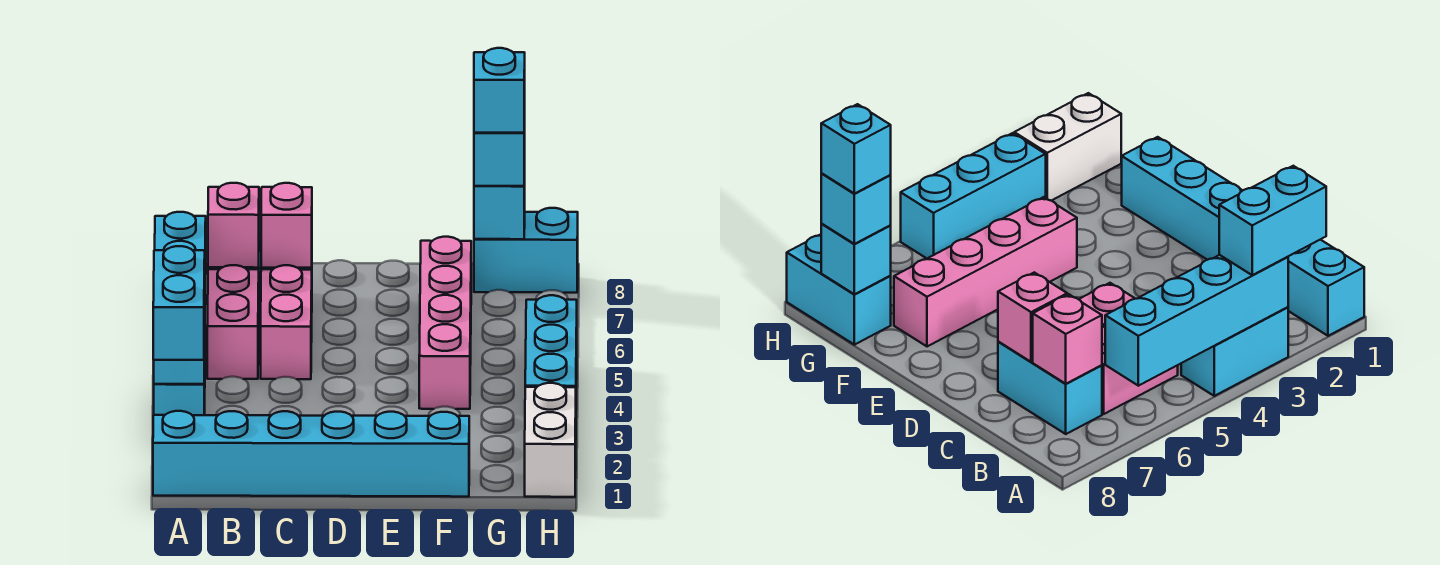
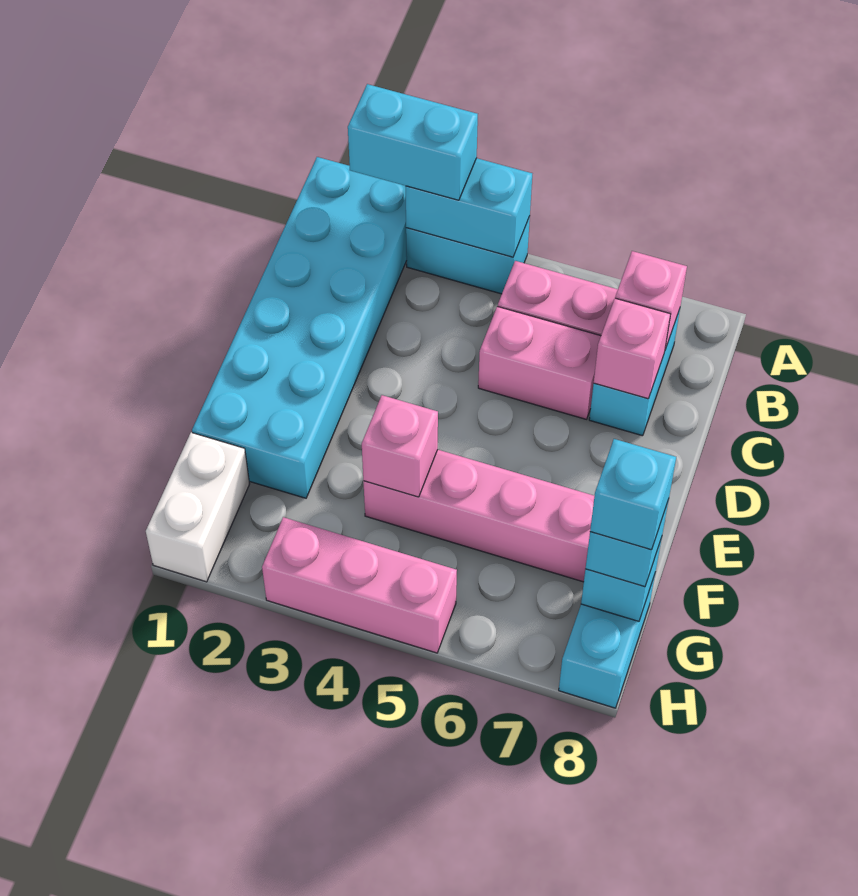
cyan 1x6 brick [153,411,469,497] -> cyan 2x6 brick [192,157,407,498]
cyan 1x4 brick [154,212,206,384] -> cyan 1x2 brick [405,158,532,257]
none -> pink 1x1 brick [362,395,438,497]
white 1x2 brick [525,383,576,497] -> white 1x2 brick turned to [146,432,249,582]
cyan 1x3 brick [525,295,577,387] -> pink 1x3 brick [262,517,457,653]

